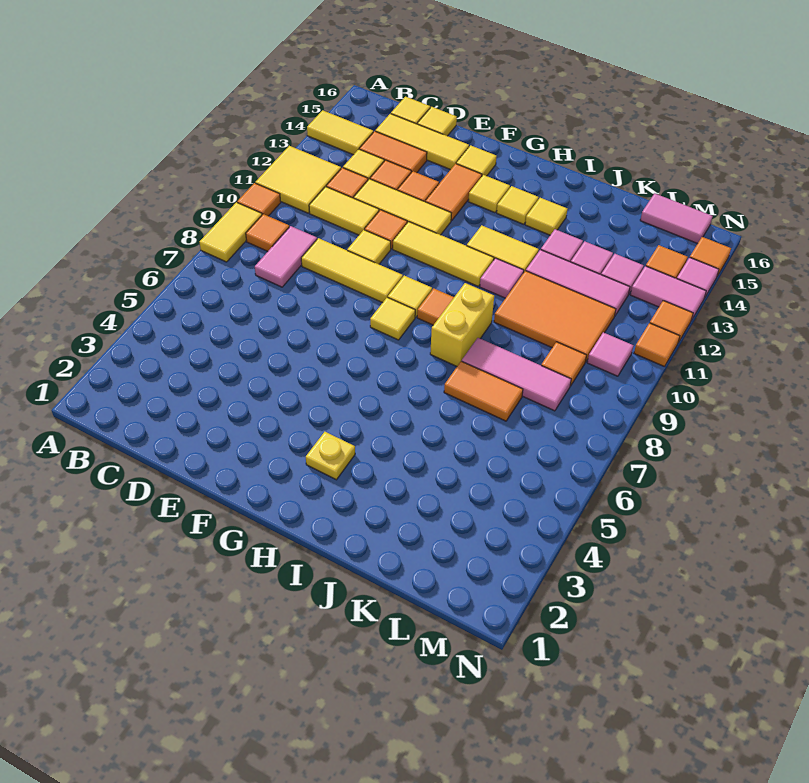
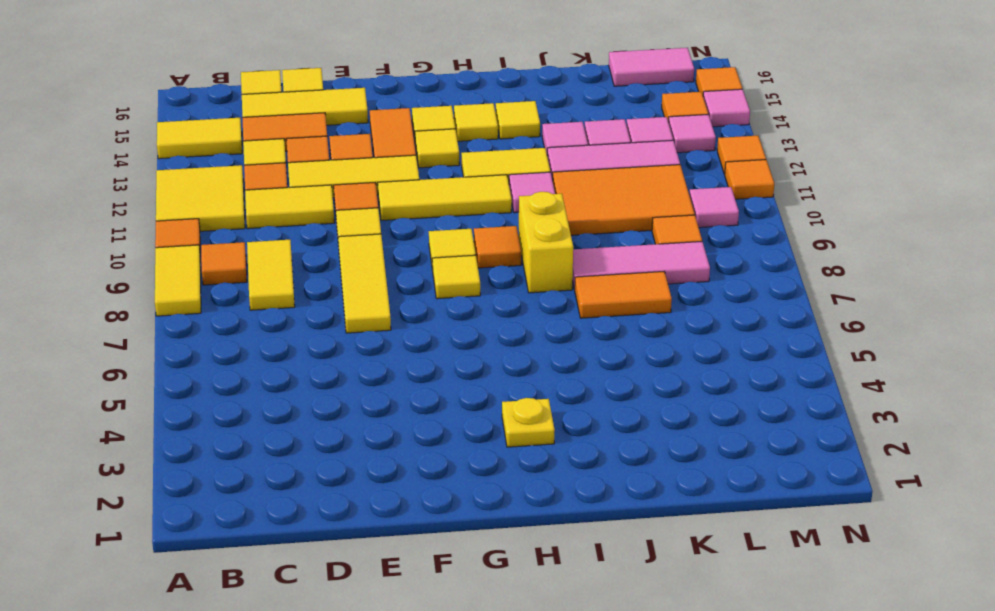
pink 1x2 tile [255,226,317,287] -> yellow 1x2 tile [247,240,295,310]
yellow 1x3 tile [301,238,403,303] -> yellow 1x3 tile turned to [338,234,391,333]
yellow 1x1 tile [456,145,497,176] -> yellow 1x1 tile moved to [415,129,459,168]
pink 1x2 tile [630,266,706,319] -> pink 1x1 tile [669,114,716,153]

